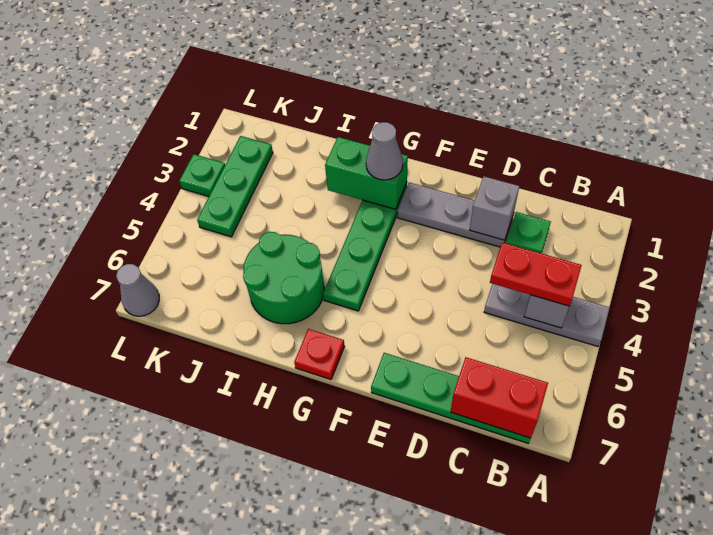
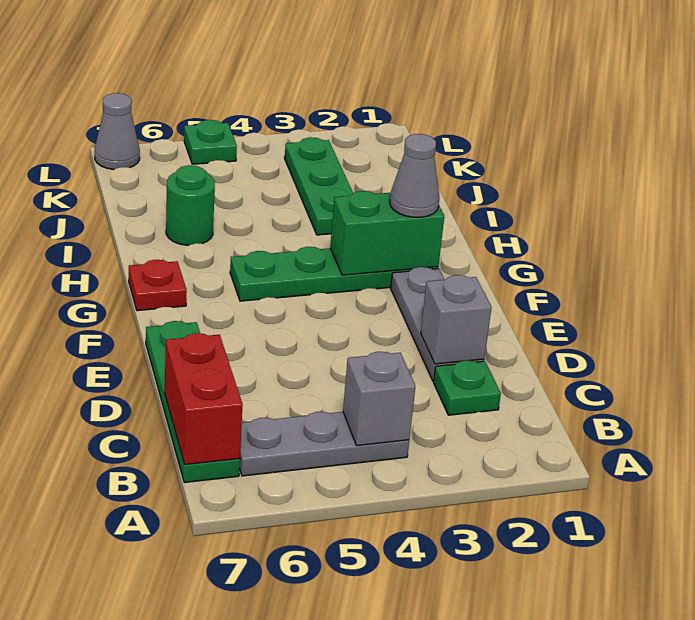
grey 1x3 plate [484,284,610,346] -> grey 1x3 plate turned to [239,412,409,476]
red 1x2 plate [490,242,582,306] -> none
green 1x2 brick [325,137,408,209] -> green 1x2 brick turned to [330,191,444,275]
green 2x2 round brick [243,232,324,324] -> green 1x1 round brick [166,165,215,245]
green 1x3 plate [197,136,273,237] -> green 1x3 plate turned to [285,137,353,235]
green 1x1 plate [179,154,225,196] -> green 1x1 plate moved to [184,120,237,164]

